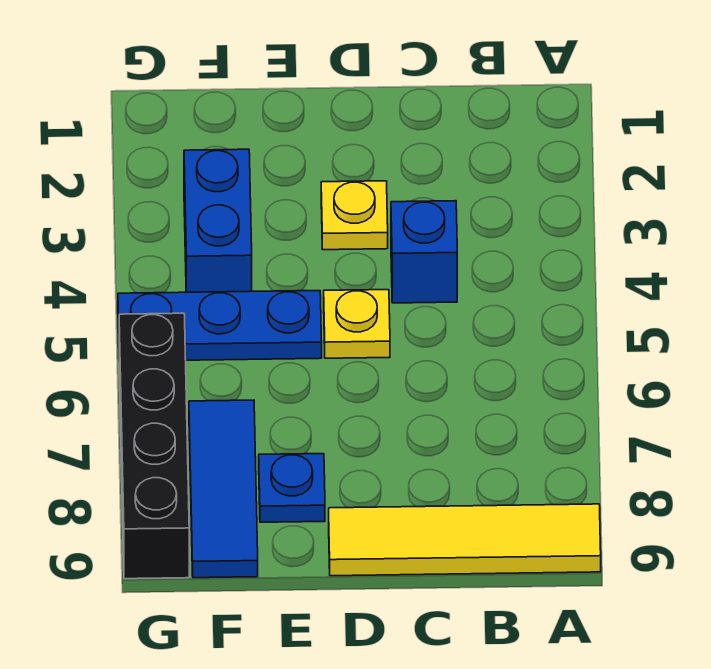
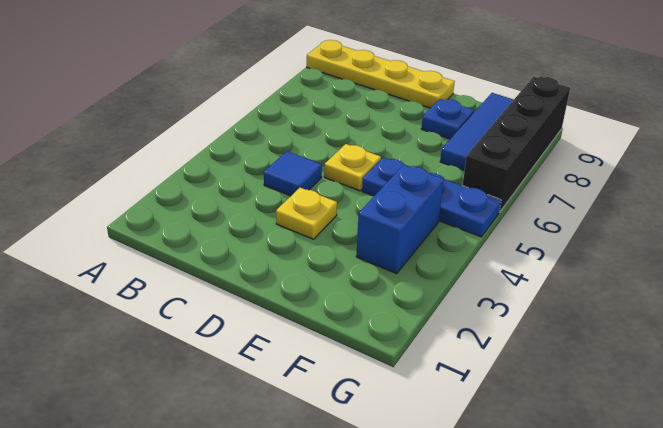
yellow 1x4 tile [329,504,601,576] -> yellow 1x4 plate [307,40,455,108]
blue 1x1 brick [391,201,457,303] -> blue 1x1 tile [264,151,322,196]

